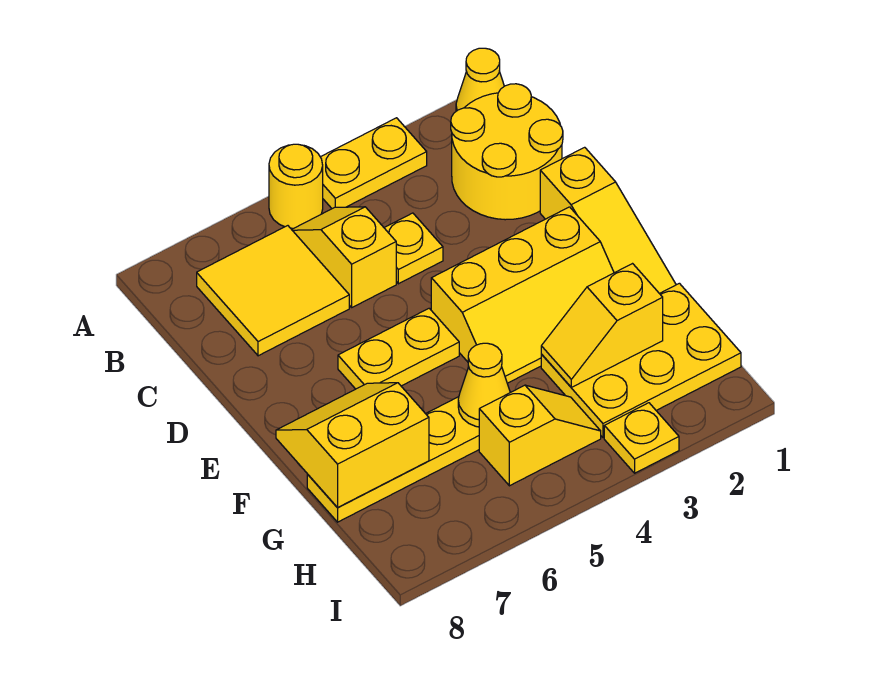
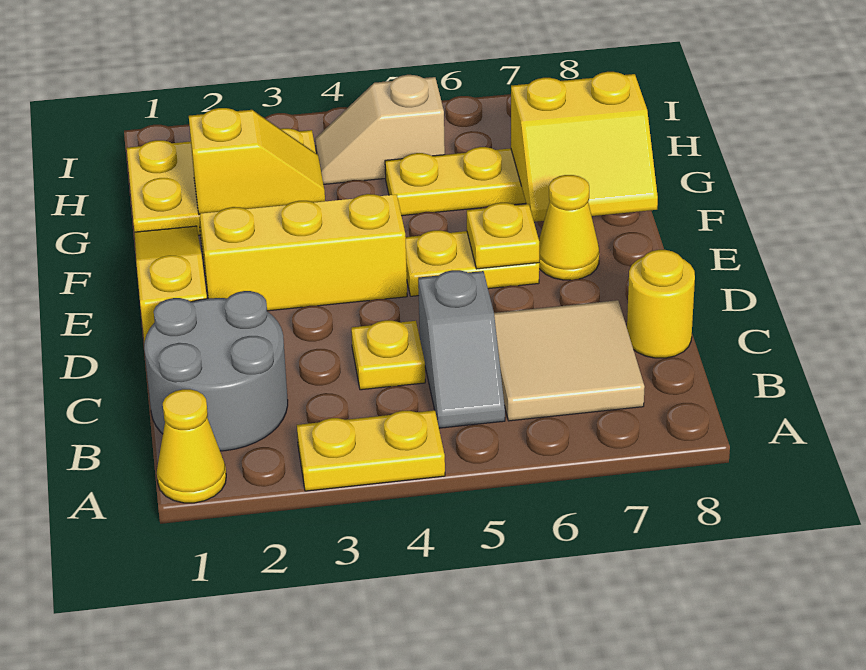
yellow 1x1 round brick [269,144,323,229] -> yellow 1x1 round brick moved to [627,250,695,358]
yellow 2x2 round brick [451,84,563,220] -> grey 2x2 round brick [144,291,288,451]
yellow 1x2 slope [292,207,396,307] -> grey 1x2 slope [418,270,505,428]
yellow 2x2 tile [197,226,349,356] -> tan 2x2 tile [494,300,645,421]
yellow 1x1 cone [458,343,510,427] -> yellow 1x1 cone moved to [539,175,599,280]
yellow 1x2 slope [479,385,601,486] -> tan 1x2 slope [315,75,445,184]
yellow 1x1 plate [604,403,679,473] -> yellow 1x1 plate moved to [467,203,539,269]

